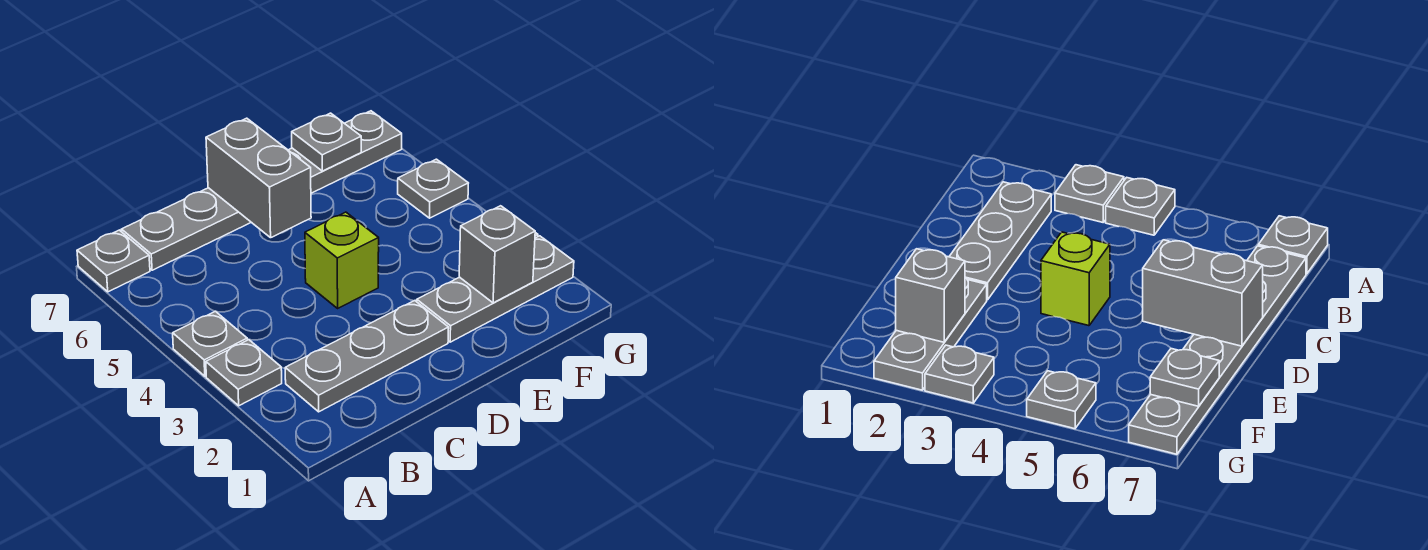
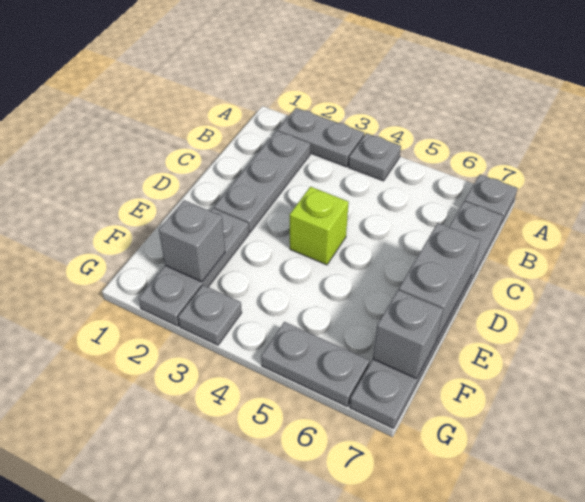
grey 1x1 plate [206,340,282,406] -> grey 1x2 plate [278,108,364,167]
grey 1x2 brick [206,118,311,238] -> grey 1x2 brick turned to [399,223,480,341]
grey 1x1 plate [292,113,361,171] -> grey 1x1 brick [373,290,443,379]
grey 1x1 plate [398,159,468,218] -> grey 1x2 plate [261,322,369,406]

